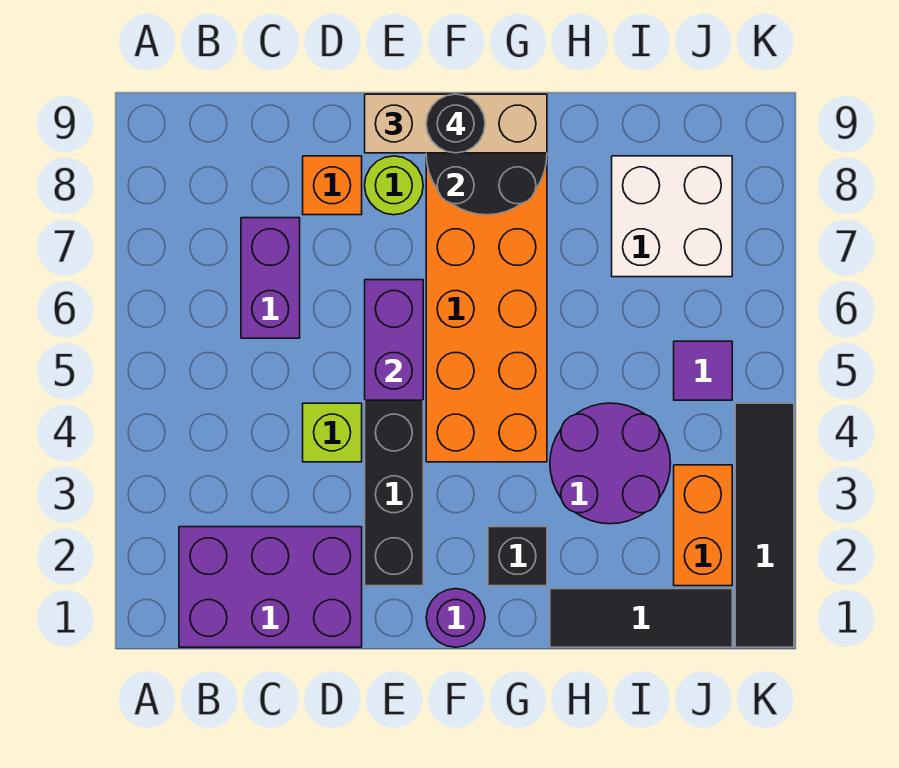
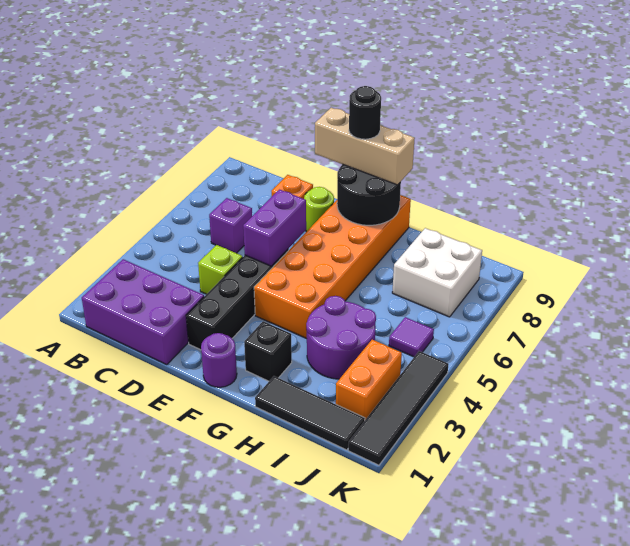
purple 1x2 brick [241,218,300,338] -> purple 1x1 brick [209,198,252,253]

